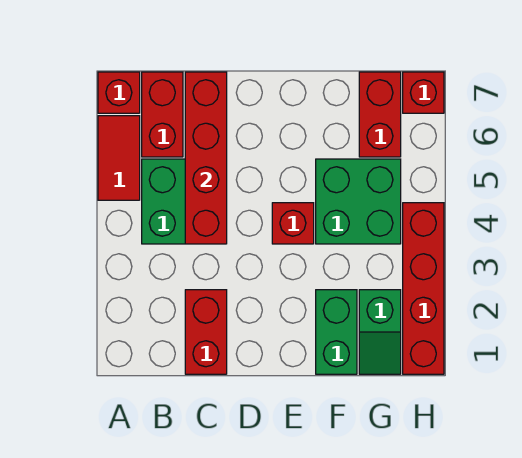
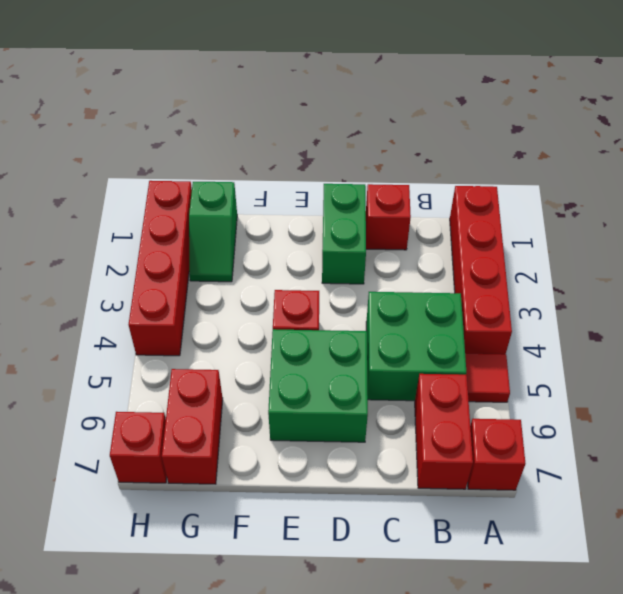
red 1x2 tile [98,116,140,200] -> red 1x1 tile [465,354,510,402]
red 1x2 brick [185,290,227,374] -> red 1x1 brick [366,184,411,250]
red 1x4 brick [185,72,227,244] -> red 1x4 brick moved to [450,186,512,354]
green 1x2 brick [316,290,357,374] -> green 1x2 brick moved to [322,184,366,284]
green 2x2 brick [316,159,401,244] -> green 2x2 brick moved to [268,329,368,442]
green 1x2 slope [359,290,401,374] -> green 1x2 slope turned to [189,182,237,282]

